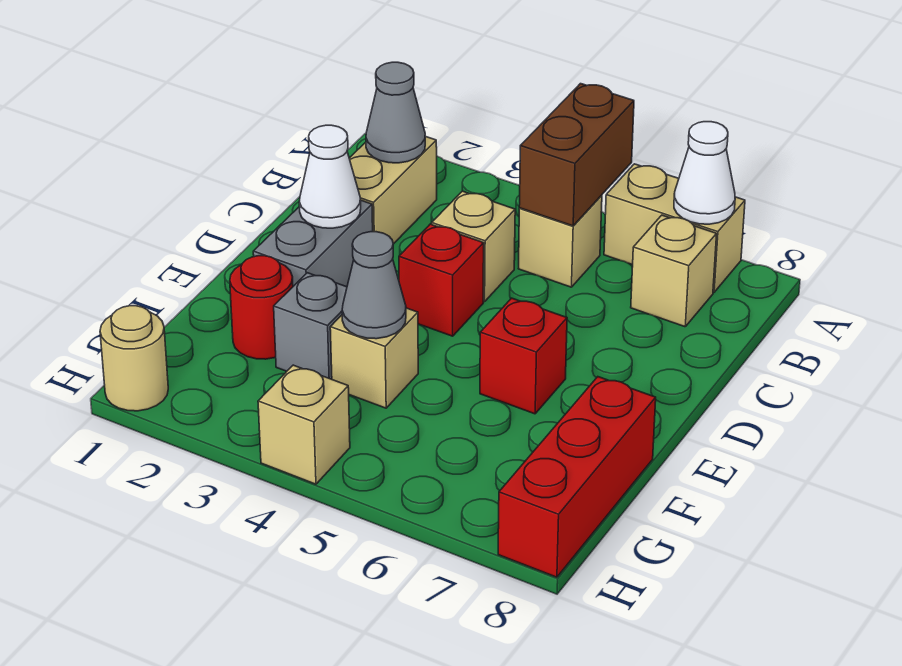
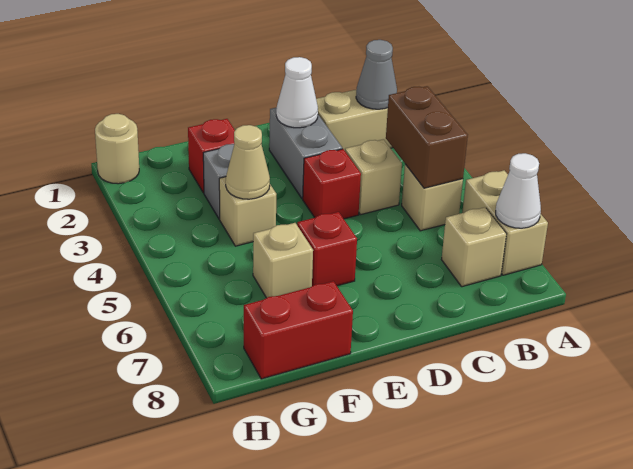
brown 1x2 brick [519,84,634,226] -> brown 1x2 brick turned to [386,86,468,188]
grey 1x2 brick [253,200,373,287] -> grey 1x2 brick turned to [269,108,342,199]
red 1x1 round brick [230,256,293,359] -> red 1x1 brick [188,119,235,193]
grey 1x1 cone [342,232,406,339] -> tan 1x1 cone [226,125,270,199]
red 1x3 brick [498,377,656,577] -> red 1x2 brick [244,281,353,379]
tan 1x1 brick [258,365,350,484] -> tan 1x1 brick moved to [253,223,313,298]

